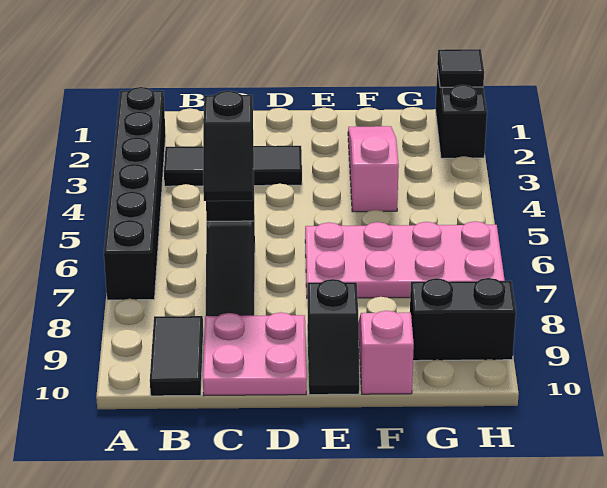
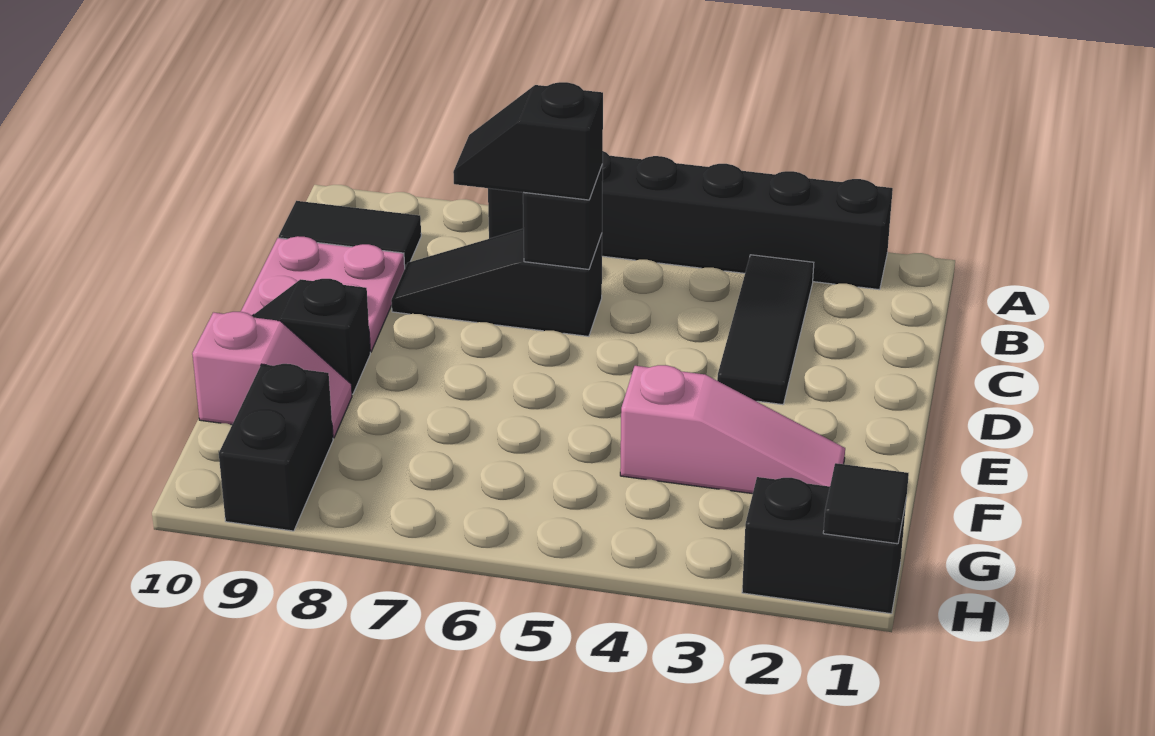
pink 2x4 plate [305,221,505,298] -> none

